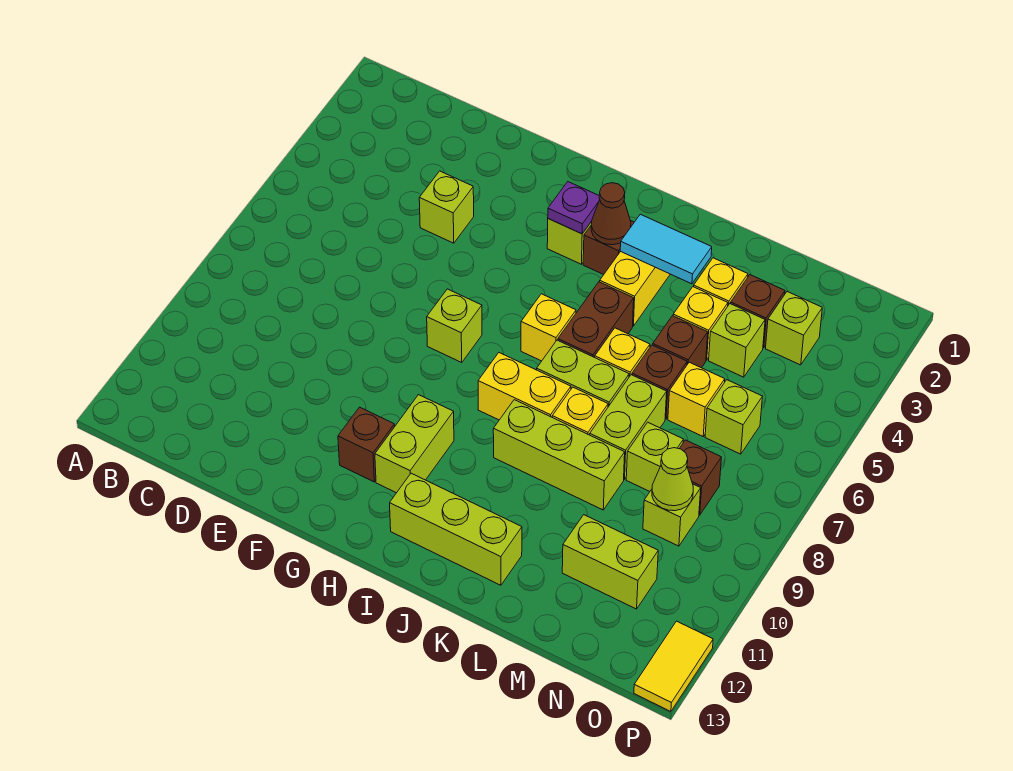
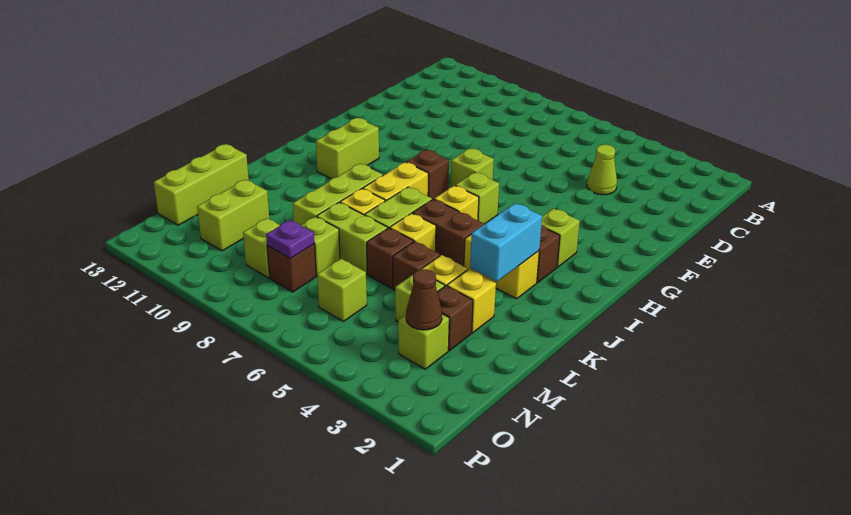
lime 1x1 brick [419,171,474,243] -> lime 1x1 brick moved to [455,172,499,224]
brown 1x1 brick [338,407,395,482] -> brown 1x1 brick moved to [406,150,449,200]
purple 1x1 plate [548,182,600,234] -> purple 1x1 plate moved to [266,220,314,259]
lime 1x2 brick [375,395,454,493] -> lime 1x2 brick turned to [316,118,379,179]
brown 1x1 cone [591,183,631,245] -> brown 1x1 cone moved to [406,269,442,330]
lime 1x3 brick [390,473,522,585] -> lime 1x3 brick moved to [154,144,249,225]
cyan 1x2 tile [620,214,712,284] -> cyan 1x2 brick [470,203,542,281]
yellow 1x1 brick [668,362,725,436] -> none
lime 1x1 cone [652,448,693,511] -> lime 1x1 cone moved to [587,145,617,195]
yellow 1x2 tile [634,621,713,712] -> none

